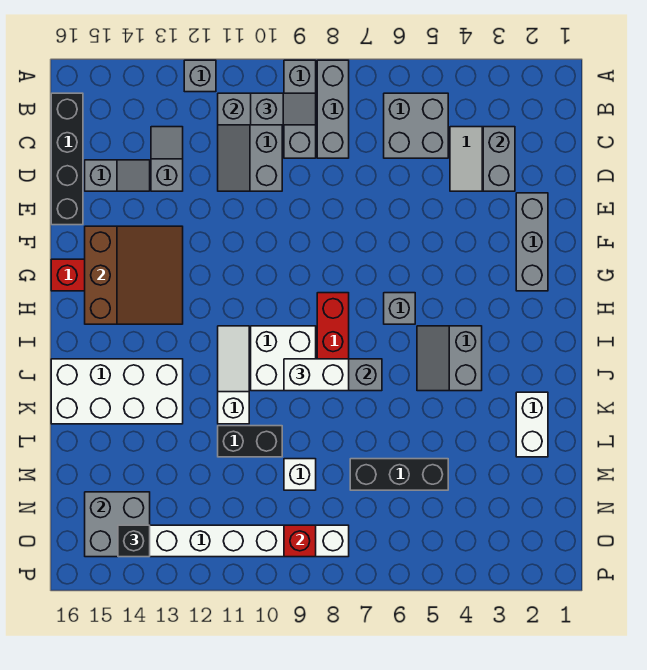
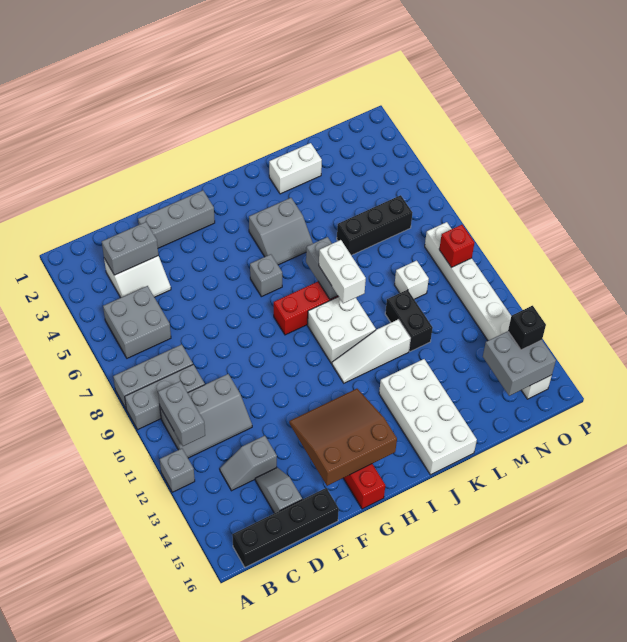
grey 1x2 slope [251,93,316,125] -> none
black 1x3 brick [350,459,448,490] -> black 1x3 brick turned to [337,195,412,255]

